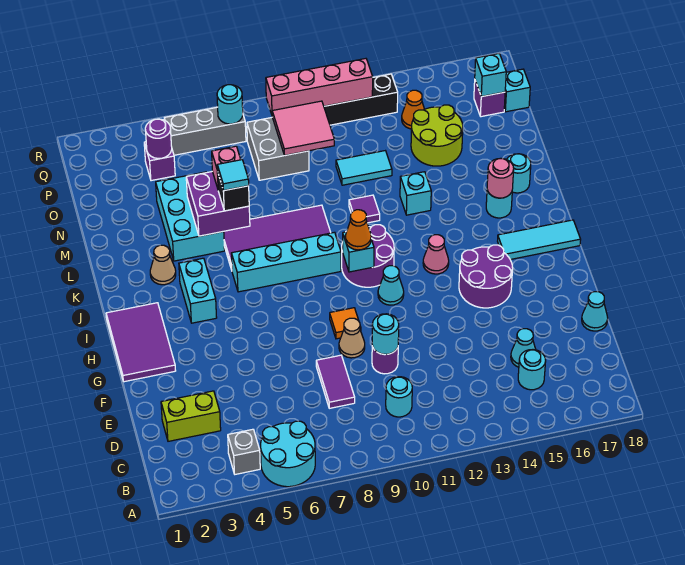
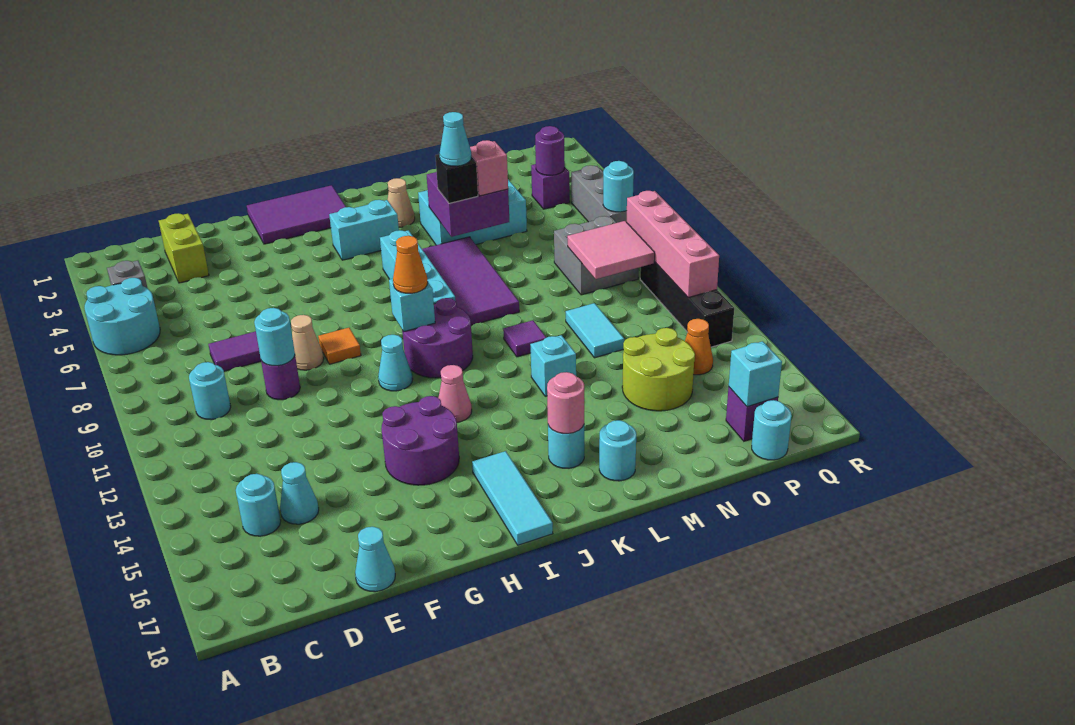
cyan 1x1 tile [217,160,249,191] -> cyan 1x1 cone [440,112,471,166]
cyan 1x1 brick [504,69,530,112] -> cyan 1x1 round brick [752,400,792,460]

